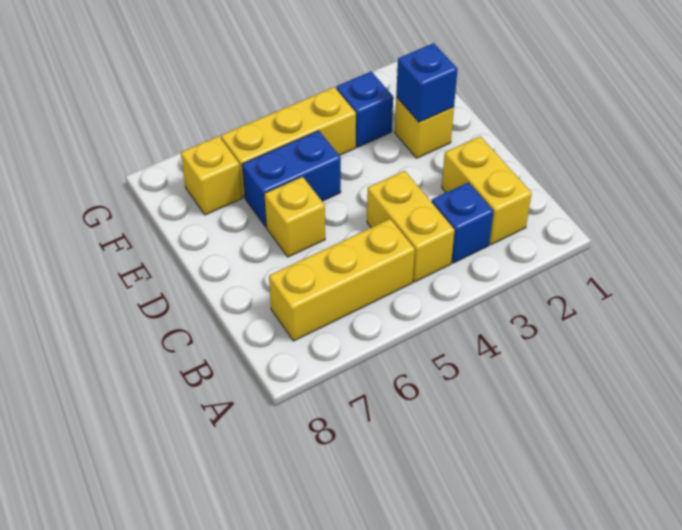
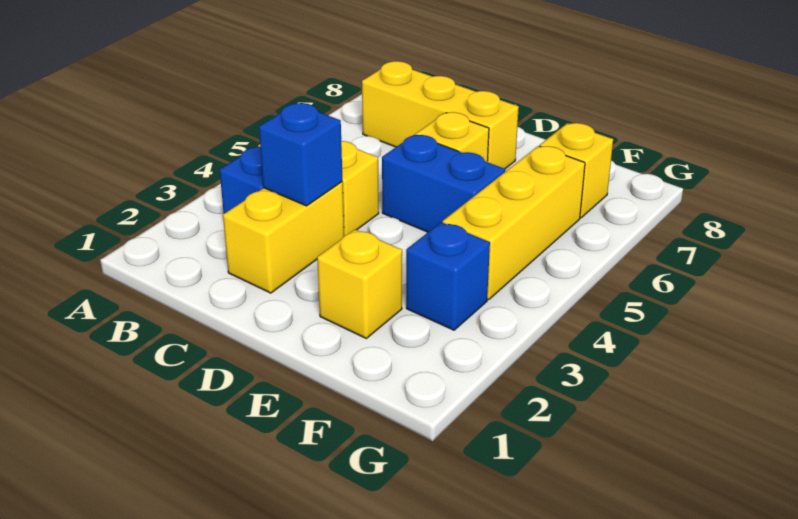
yellow 1x2 brick [442,136,532,245] -> yellow 1x2 brick turned to [223,182,344,293]
yellow 1x3 brick [269,219,415,341] -> yellow 1x3 brick turned to [362,61,519,169]
blue 1x1 brick [396,43,458,122] -> blue 1x1 brick moved to [259,103,342,206]
blue 1x2 brick [242,131,341,227] -> blue 1x2 brick turned to [382,135,505,232]

